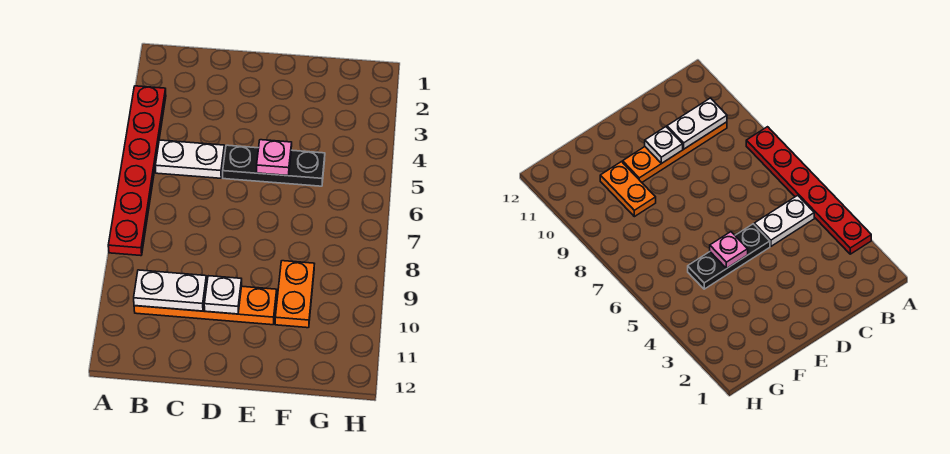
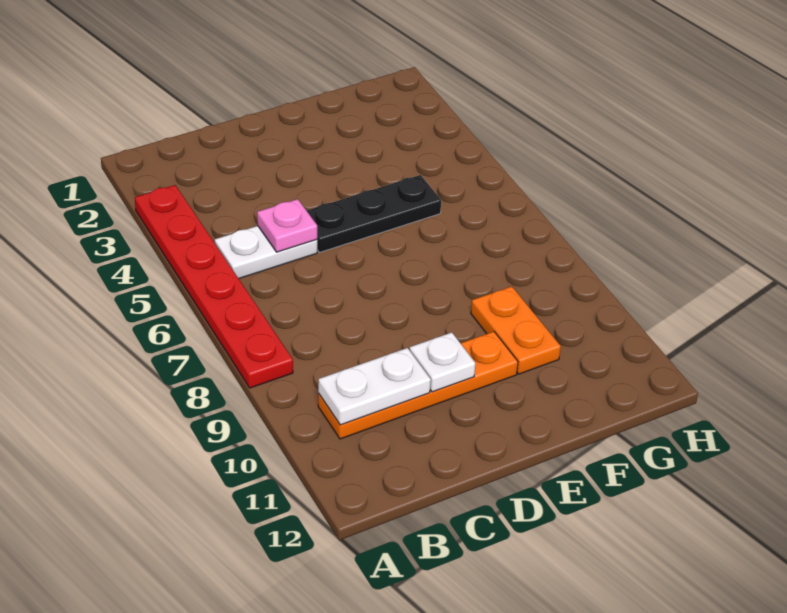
pink 1x1 plate [256,140,292,176] -> pink 1x1 plate moved to [257,199,317,252]

